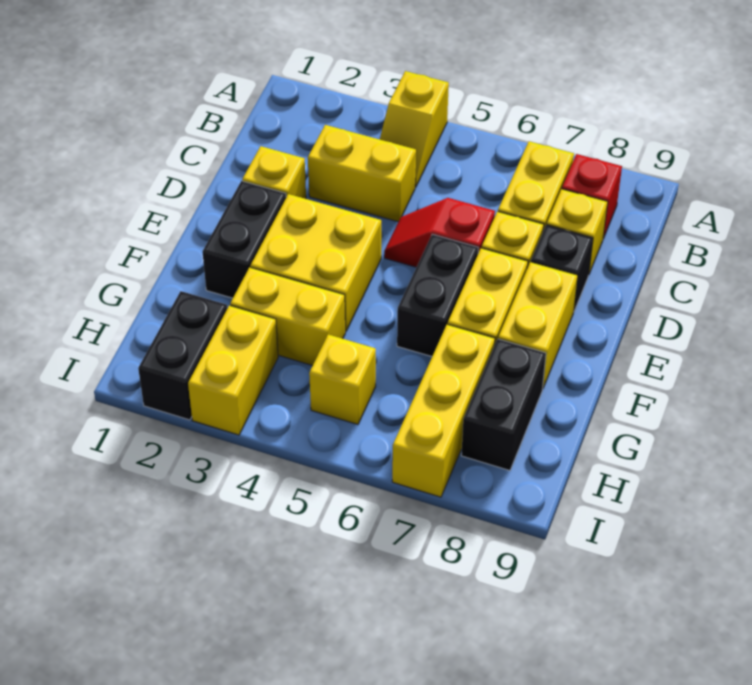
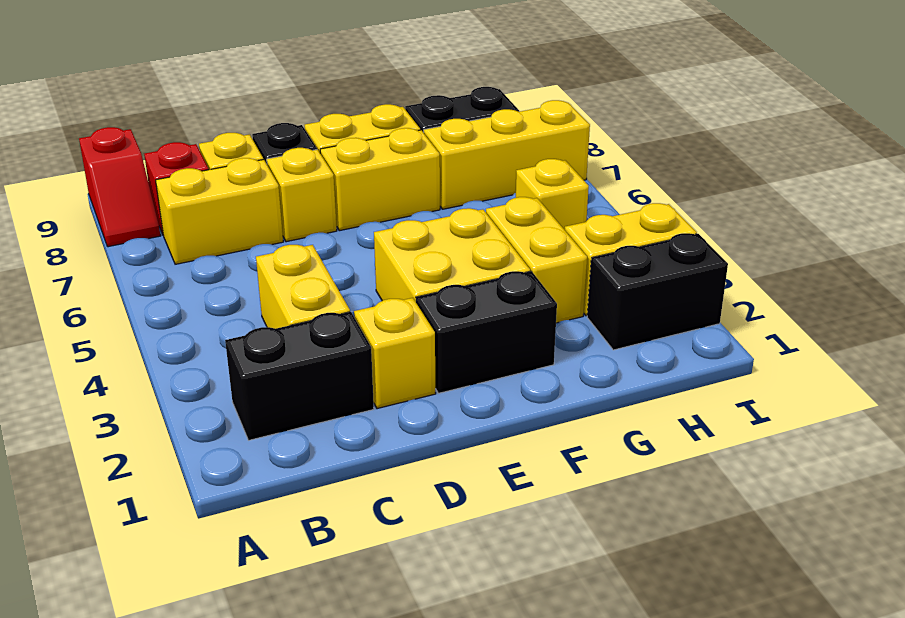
yellow 1x2 slope [380,71,449,187] -> none
red 1x2 slope [384,198,495,267] -> red 1x2 slope moved to [79,127,160,247]
black 1x2 brick [397,234,478,356] -> black 1x2 brick moved to [225,312,374,440]

